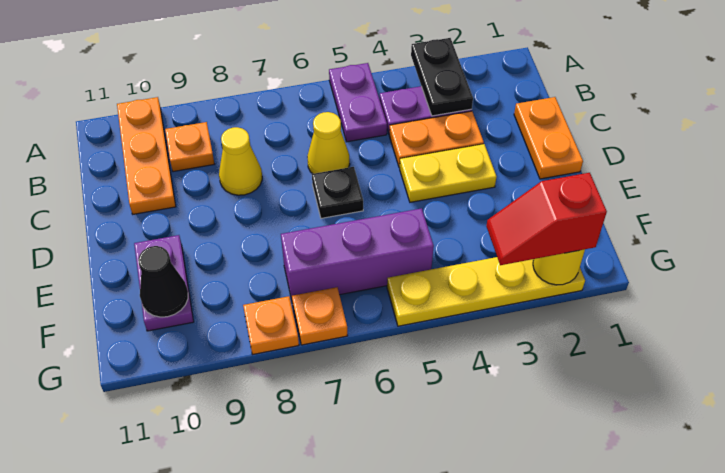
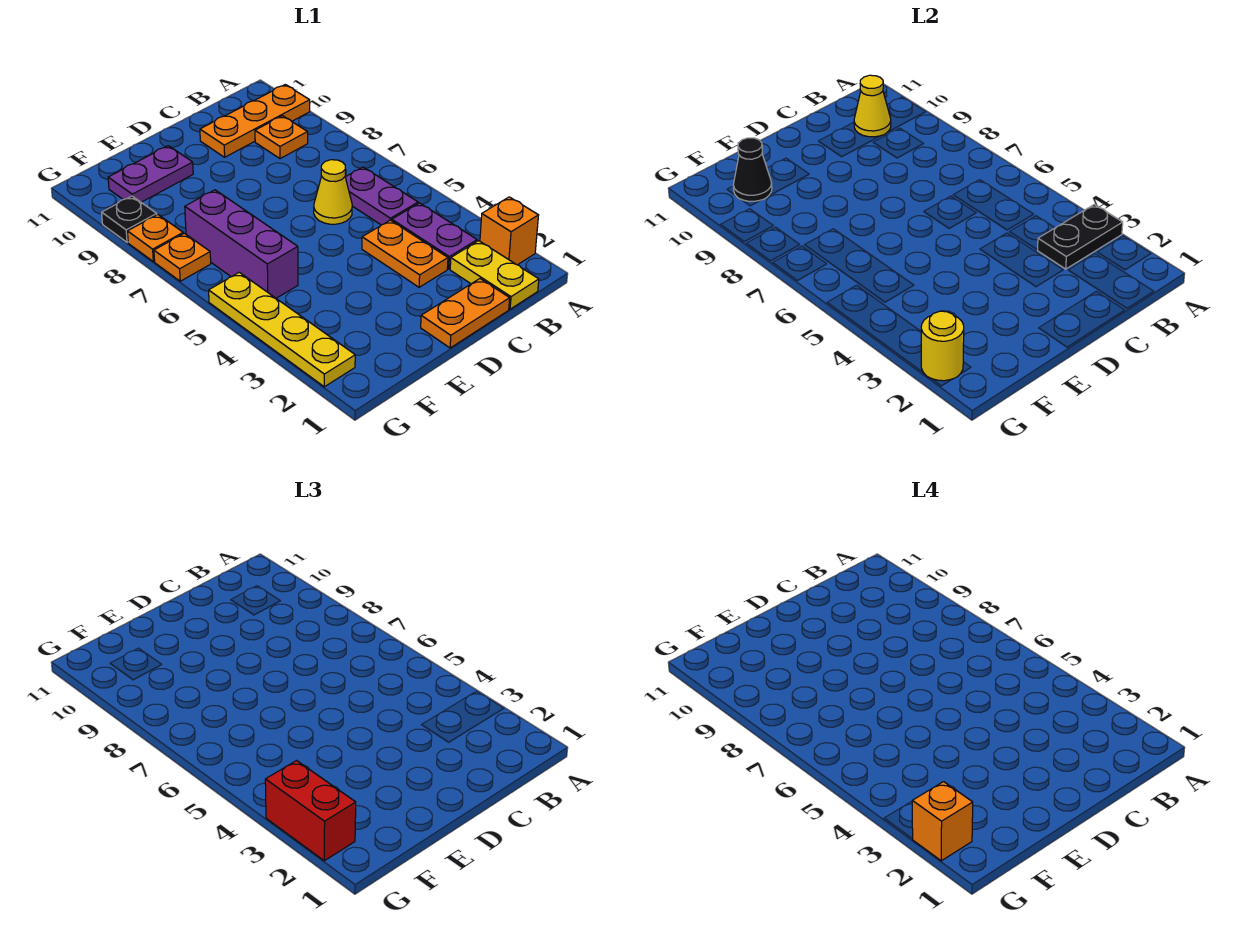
none -> orange 1x1 brick [480,197,539,265]
purple 1x2 plate [329,63,387,142] -> purple 1x2 plate turned to [345,167,418,225]
yellow 1x1 cone [219,127,262,195] -> yellow 1x1 cone moved to [854,75,891,137]
yellow 1x2 plate [400,144,497,202] -> yellow 1x2 plate moved to [450,241,539,309]
black 1x1 plate [312,167,363,218] -> black 1x1 plate moved to [102,196,157,242]
red 1x2 slope [486,173,607,265] -> red 1x2 brick [265,761,356,861]
none -> orange 1x1 brick [912,782,973,861]

